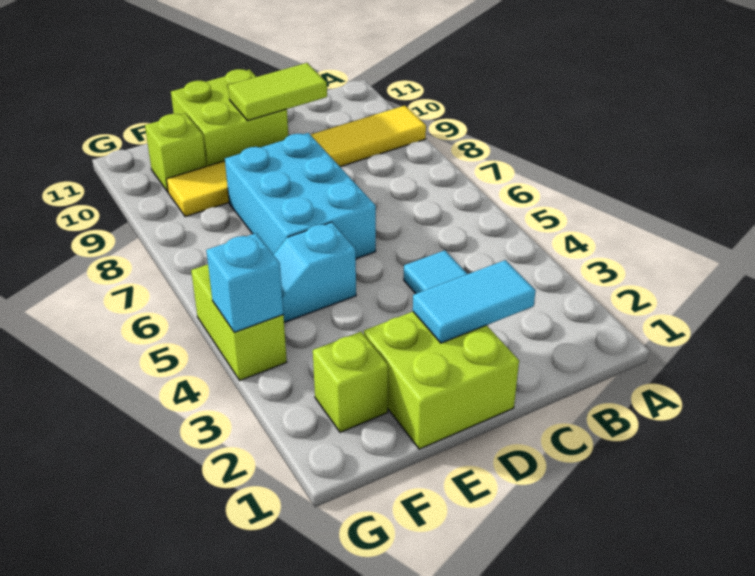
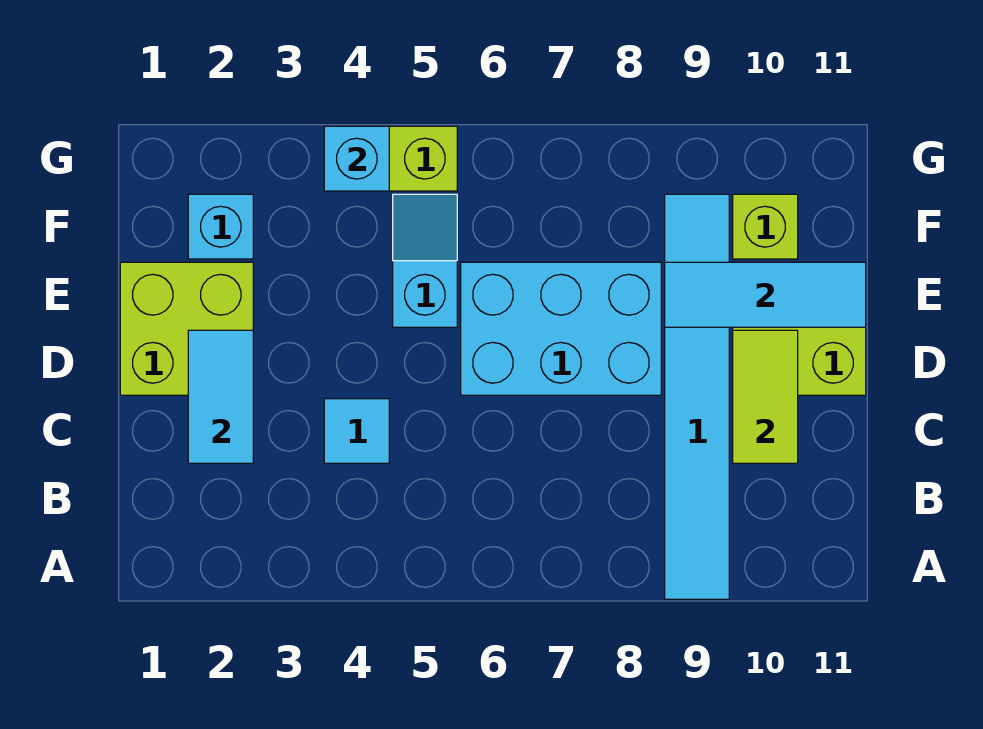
yellow 1x6 tile [166,106,426,217] -> cyan 1x6 tile [665,194,729,599]
none -> cyan 1x3 tile [665,262,866,327]
lime 1x1 brick [313,332,388,432] -> cyan 1x1 brick [188,194,253,259]

